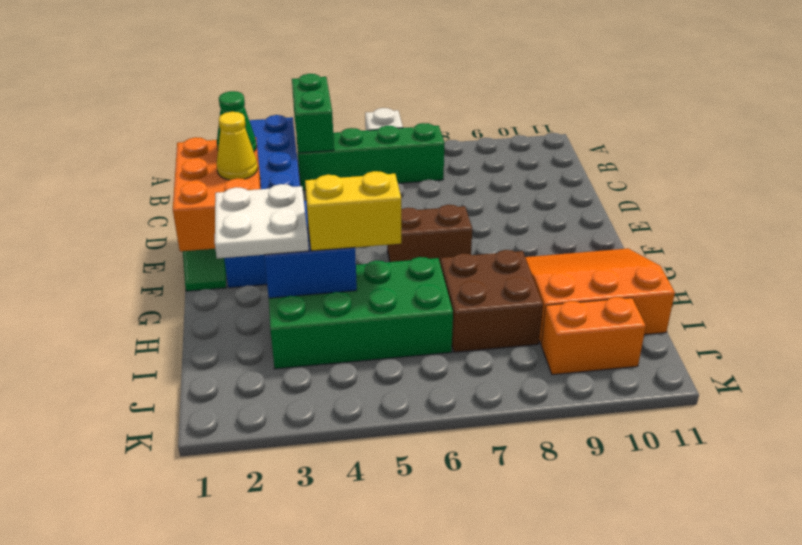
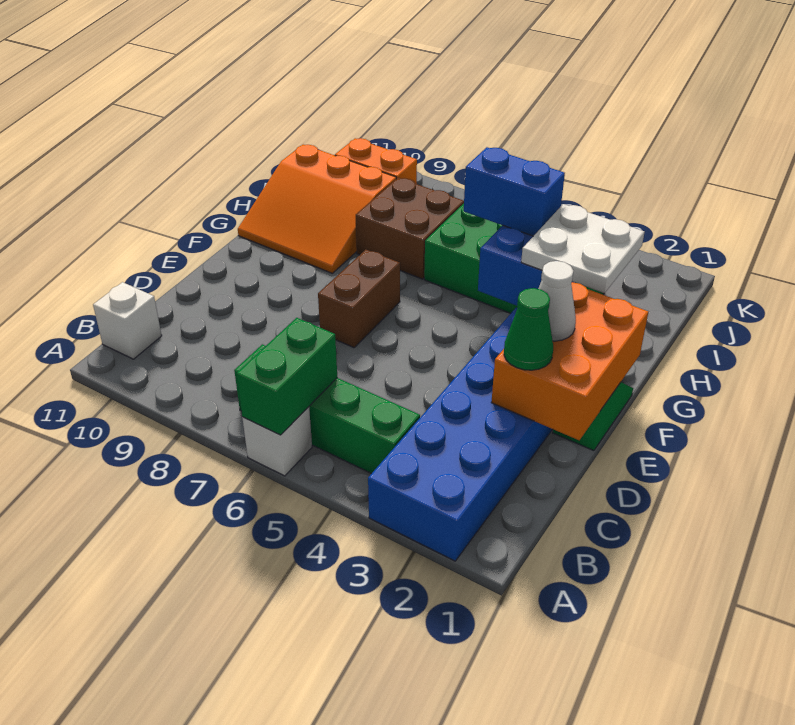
green 1x2 brick [292,74,334,153] -> green 1x2 brick moved to [236,318,337,435]
none -> white 1x1 brick [93,282,162,359]
yellow 1x1 cone [217,112,258,180] -> white 1x1 cone [538,261,576,341]
brown 1x2 brick [387,205,472,262] -> brown 1x2 brick turned to [318,250,400,348]
yellow 1x2 brick [305,171,401,251] -> blue 1x2 brick [464,147,565,236]

